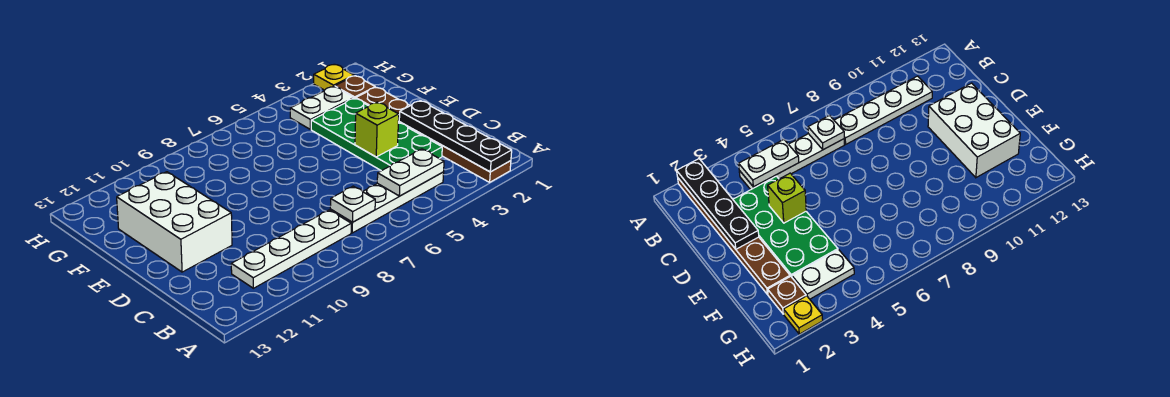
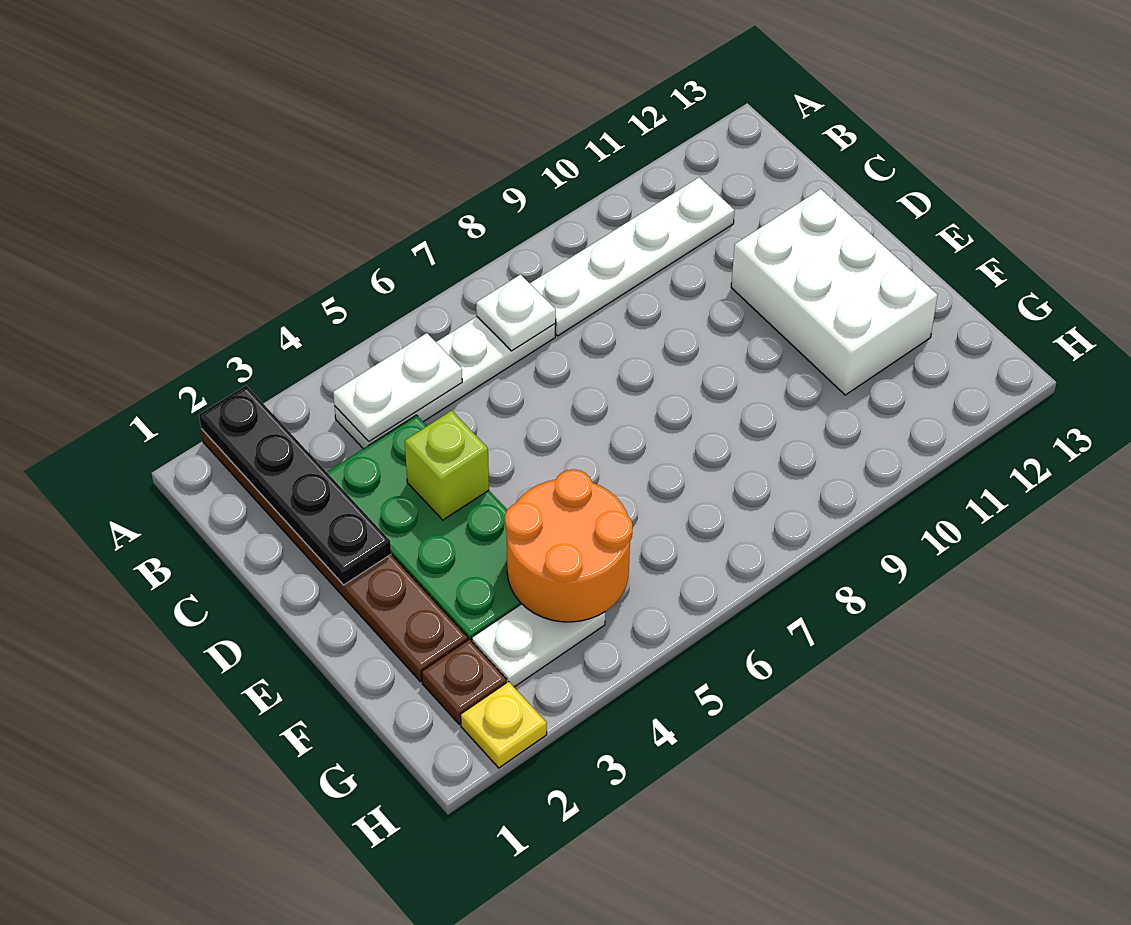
none -> orange 2x2 round brick [505,469,632,622]

